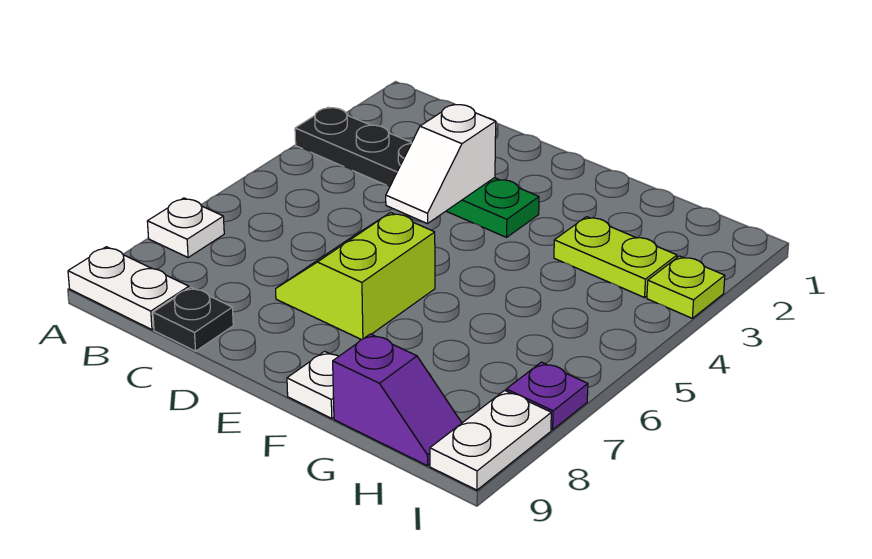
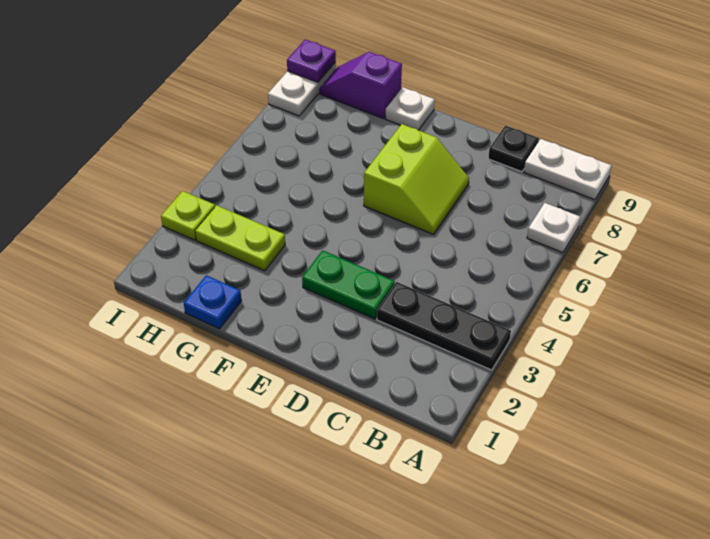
white 1x2 slope [386,104,496,224] -> none
none -> blue 1x1 plate [184,275,241,329]
purple 1x1 plate [506,362,588,430] -> purple 1x1 plate moved to [287,40,336,82]

